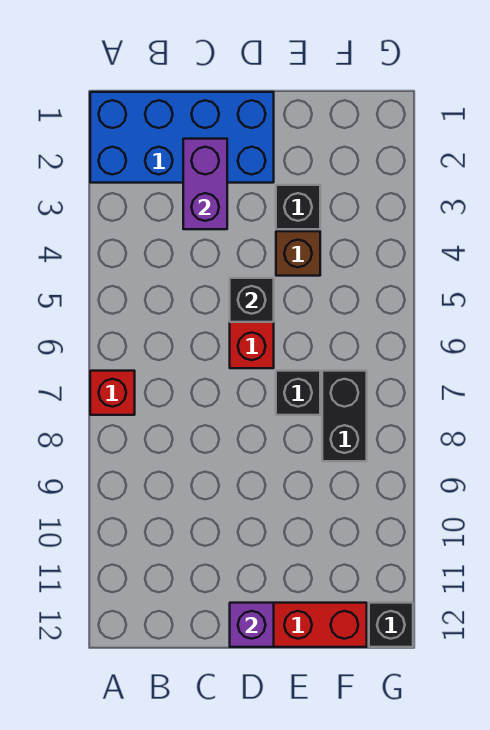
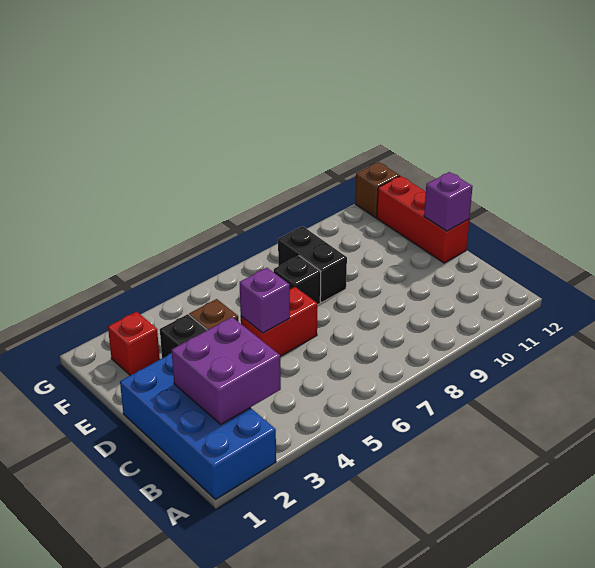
red 1x1 brick [90,371,135,415] -> red 1x1 brick moved to [108,312,160,376]
purple 1x2 brick [183,139,227,229] -> purple 2x2 brick [172,317,281,424]
black 1x1 brick [230,278,274,322] -> purple 1x1 brick [240,268,290,333]
black 1x2 brick [322,371,367,461] -> black 1x2 brick turned to [278,226,347,302]
black 1x1 brick [369,603,413,647] -> brown 1x1 brick [355,162,400,218]

